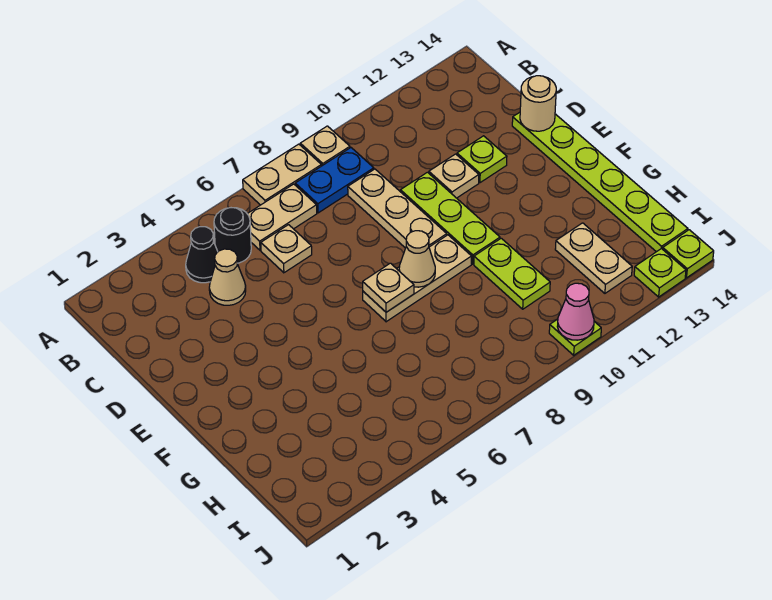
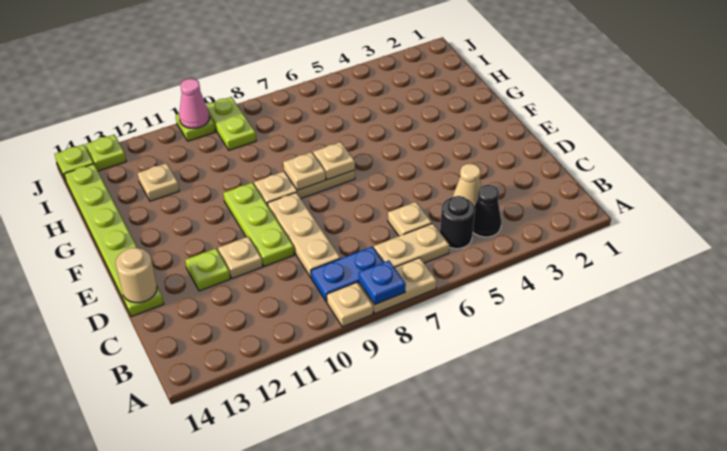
none -> blue 1x1 plate [359,260,406,305]
tan 1x1 cone [399,231,435,287] -> tan 1x1 plate [283,152,326,190]
lime 1x2 plate [474,238,550,309] -> lime 1x2 plate moved to [206,97,256,150]
tan 1x2 plate [555,223,632,293] -> tan 1x1 plate [138,163,179,201]

